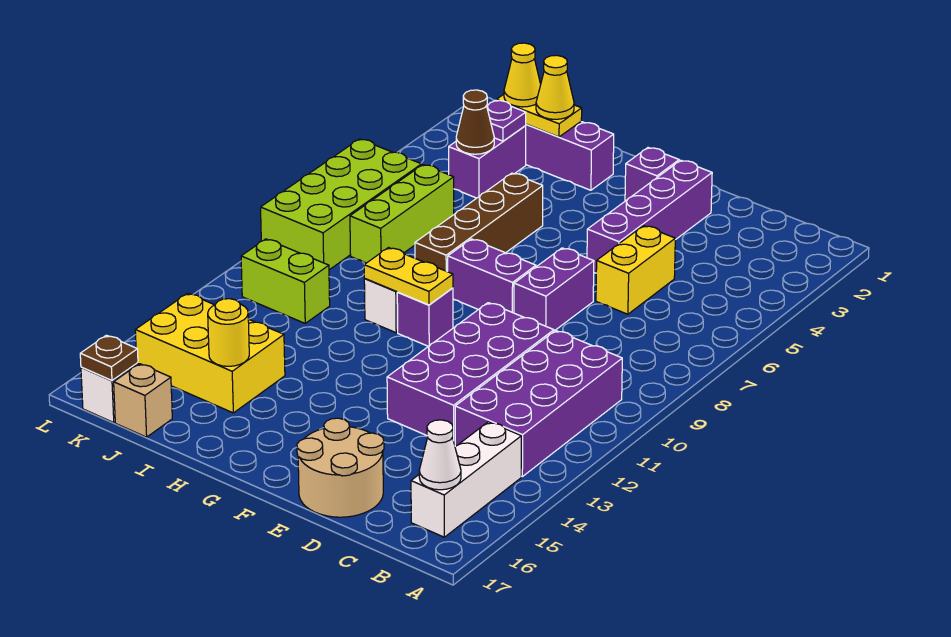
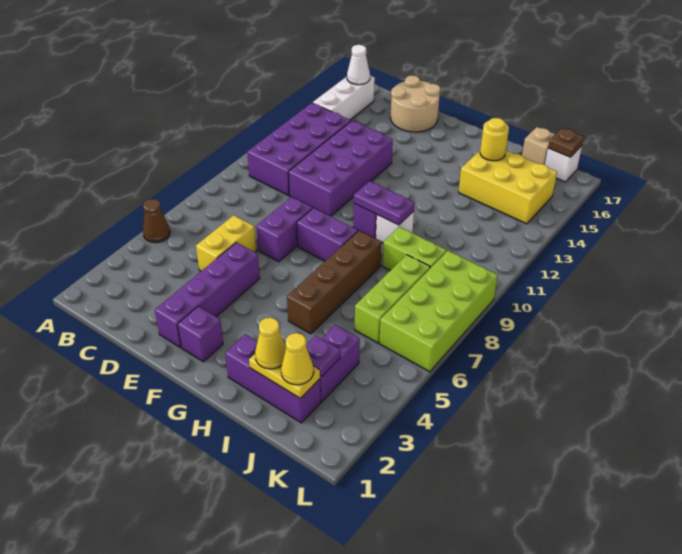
yellow 1x2 plate [364,248,453,305] -> purple 1x2 plate [354,181,415,225]
brown 1x1 cone [456,90,494,154] -> brown 1x1 cone moved to [143,199,170,243]
lime 1x2 brick [241,239,330,323] -> lime 1x2 brick moved to [382,227,447,271]

